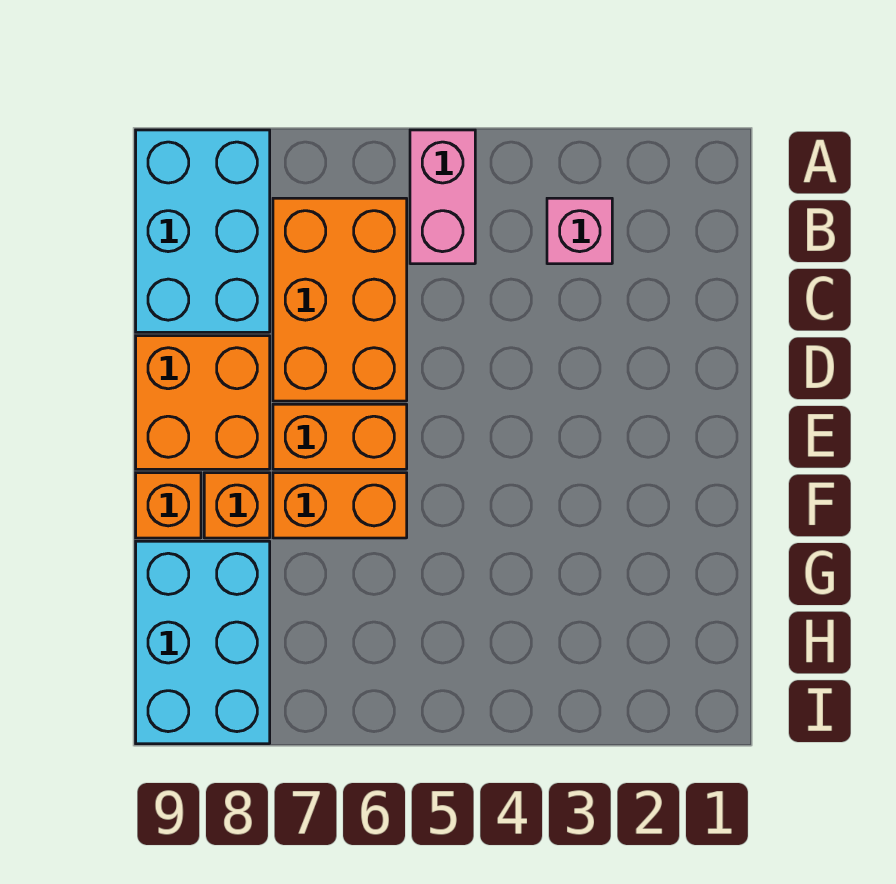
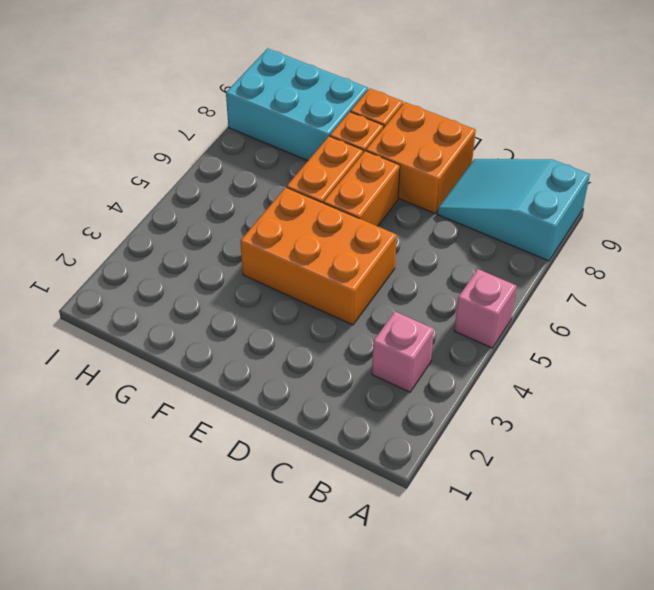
pink 1x2 brick [410,130,475,264] -> pink 1x1 brick [454,269,516,348]
cyan 2x3 brick [136,130,270,332] -> cyan 2x3 slope [437,159,590,261]
orange 2x3 brick [273,198,407,401] -> orange 2x3 brick moved to [240,187,397,325]

